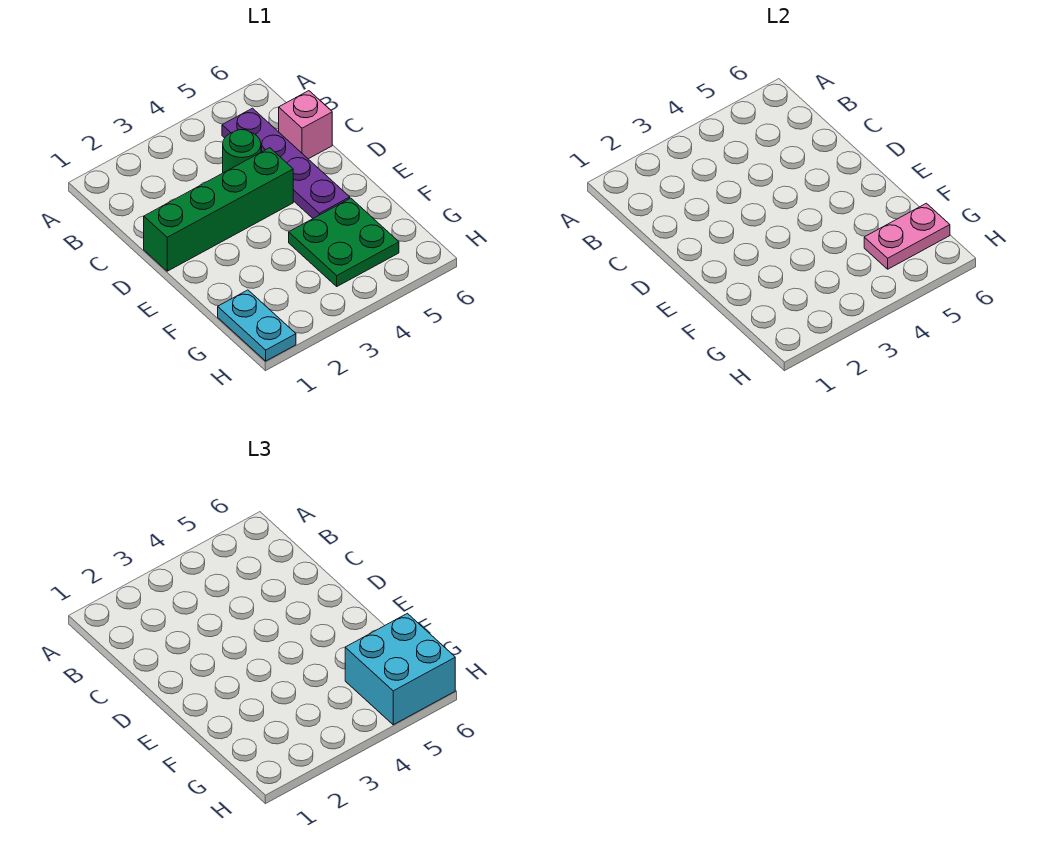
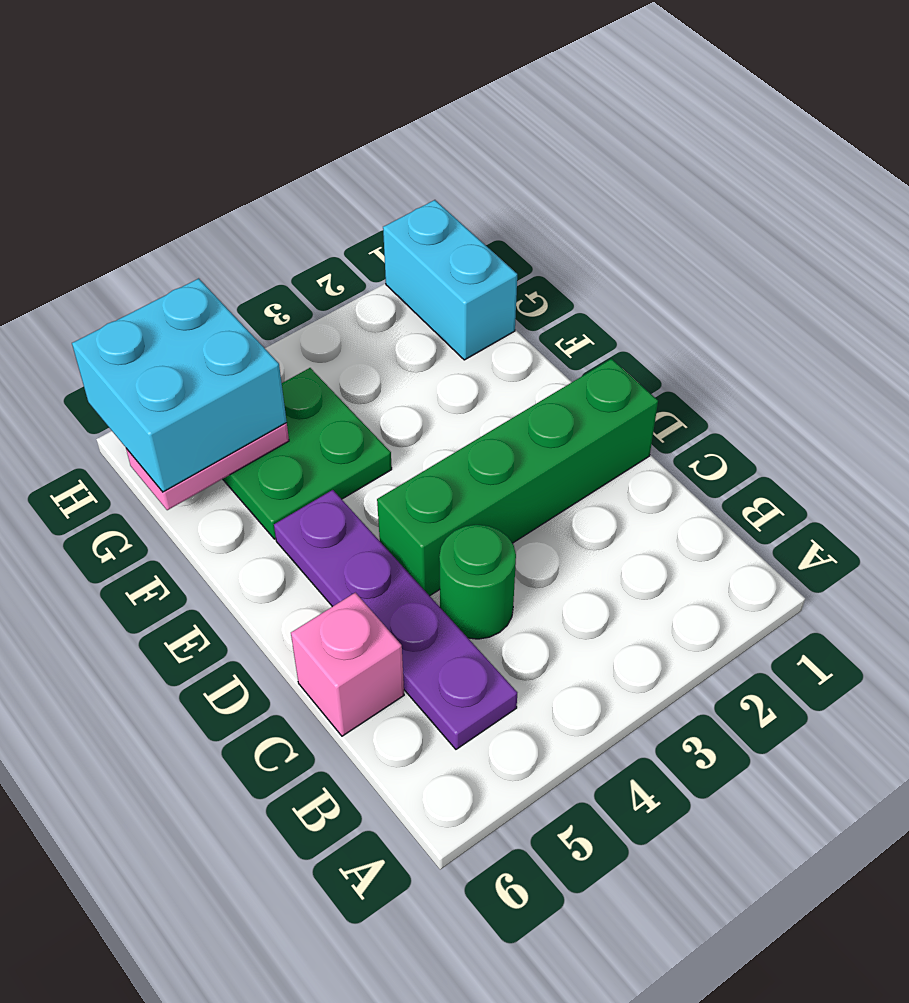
cyan 1x2 plate [218,290,296,361] -> cyan 1x2 brick [383,200,517,360]

